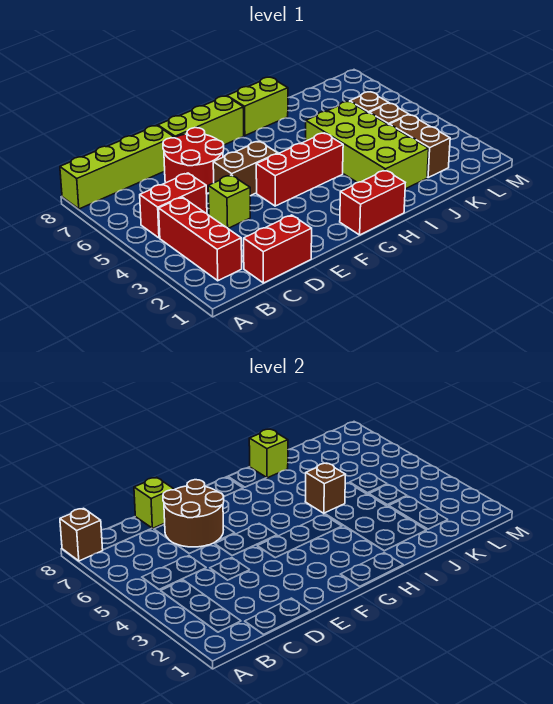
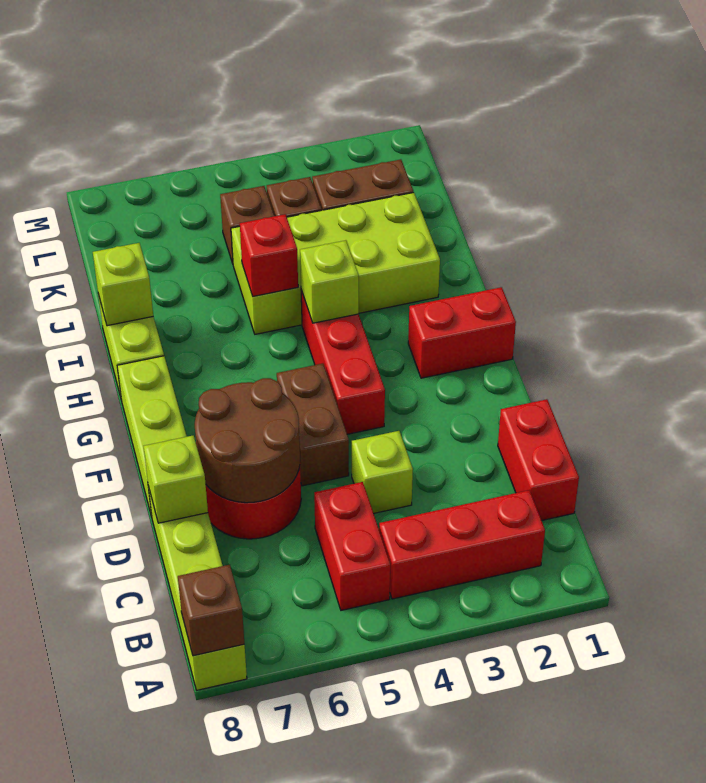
red 1x2 brick [340,170,405,235] -> red 1x2 brick turned to [408,287,516,378]
none -> lime 1x1 brick [300,240,359,323]
brown 1x1 brick [305,463,346,513] -> red 1x1 brick [240,214,298,296]

